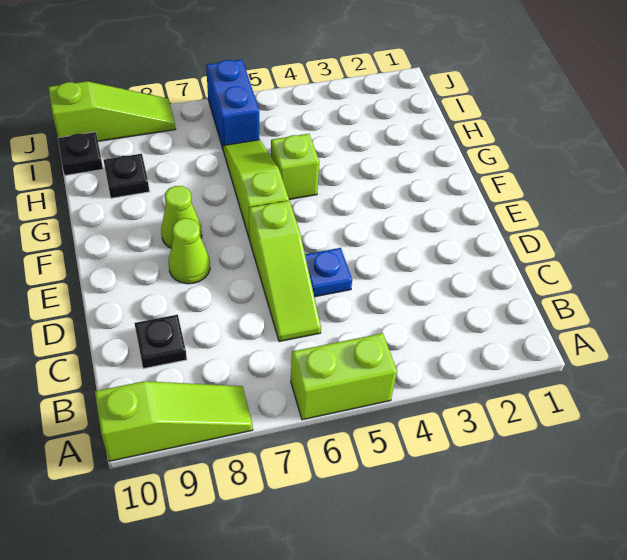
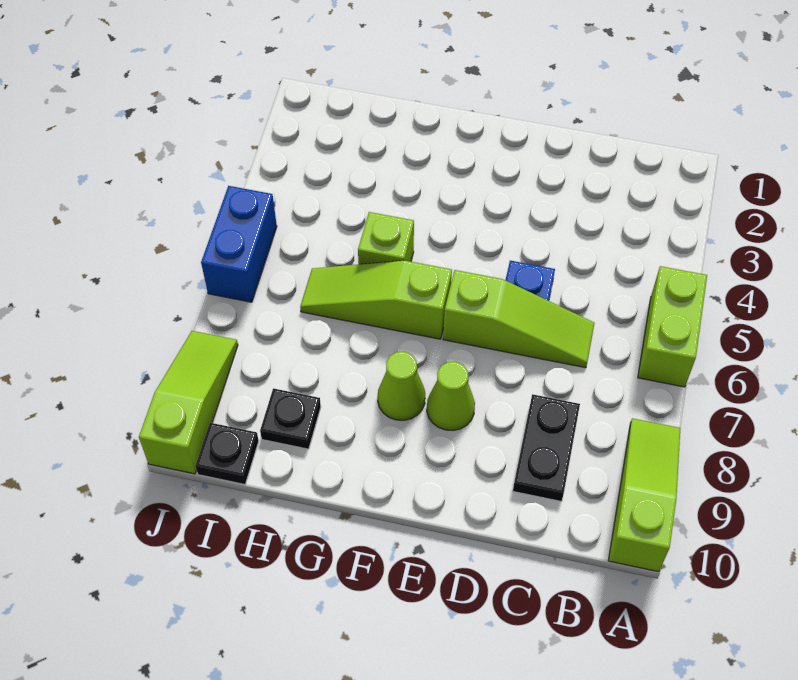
black 1x1 plate [134,315,187,369] -> black 1x2 plate [513,394,580,501]
blue 1x2 brick [206,59,259,148] -> blue 1x2 brick turned to [201,186,277,302]

